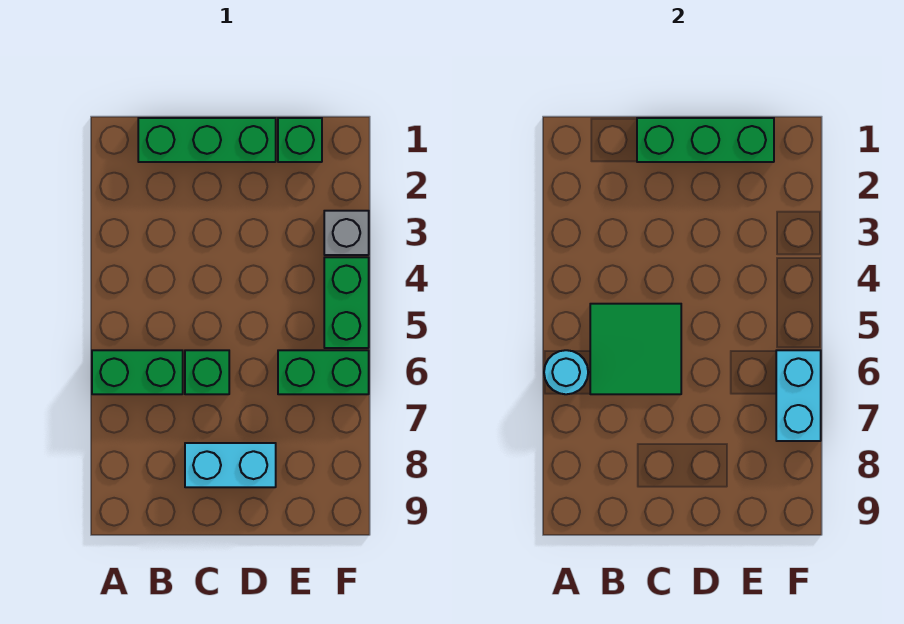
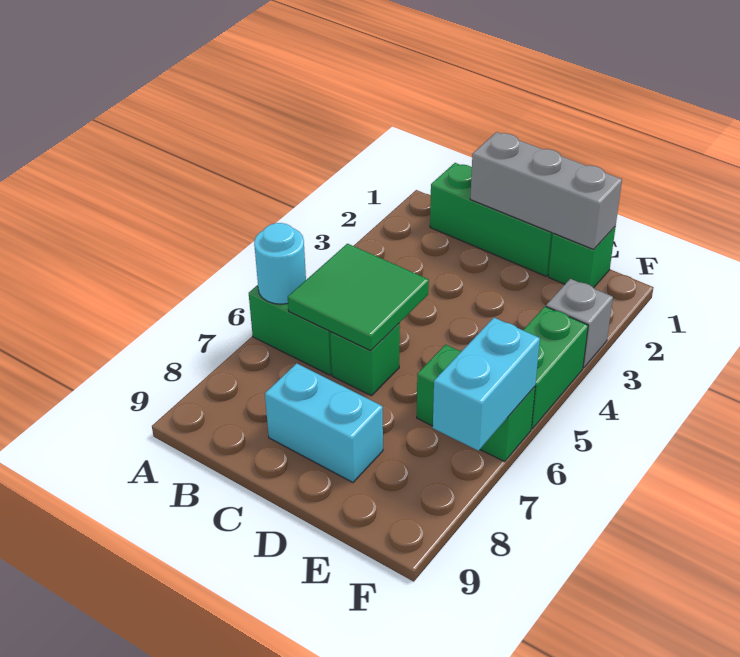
green 1x3 brick [637,118,774,162] -> grey 1x3 brick [470,132,622,249]

